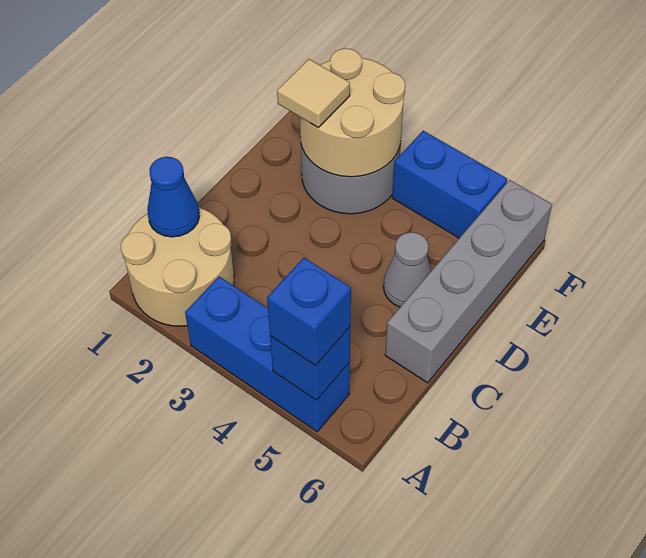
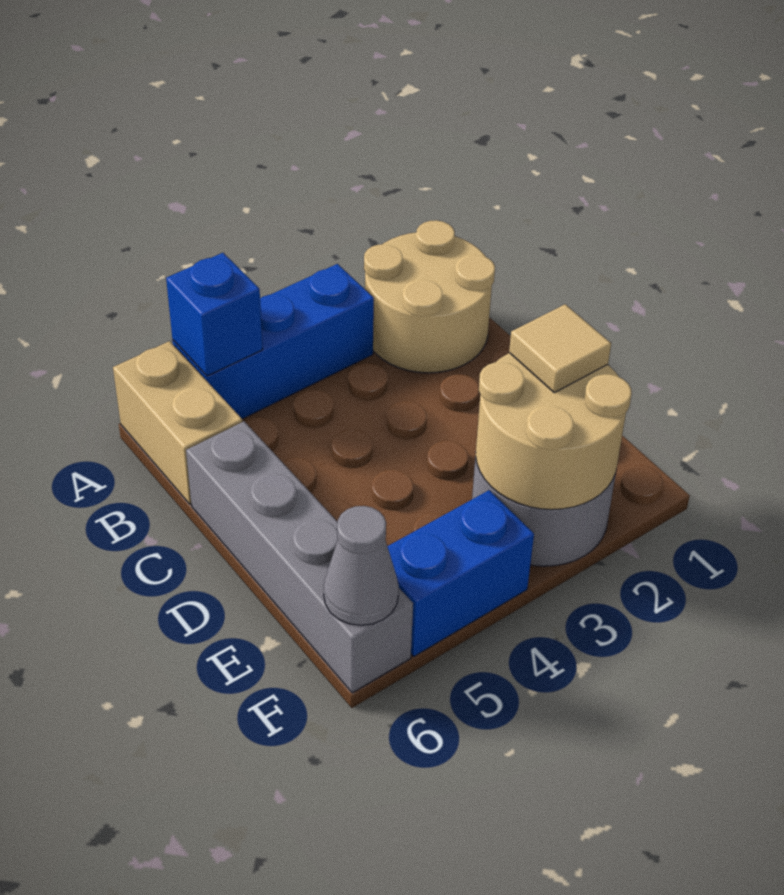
blue 1x1 brick [267,258,351,365] -> none
none -> tan 1x2 brick [113,341,242,504]
blue 1x1 cone [147,157,200,237] -> none
grey 1x1 cone [383,232,431,307] -> grey 1x1 cone moved to [324,506,399,625]

